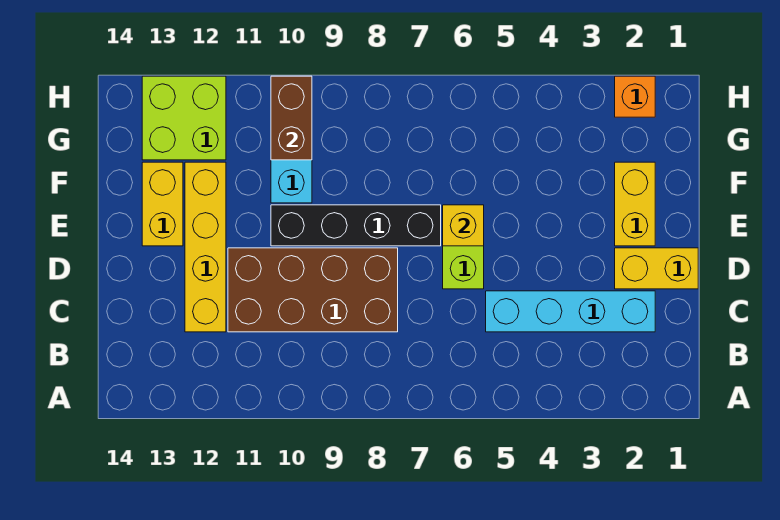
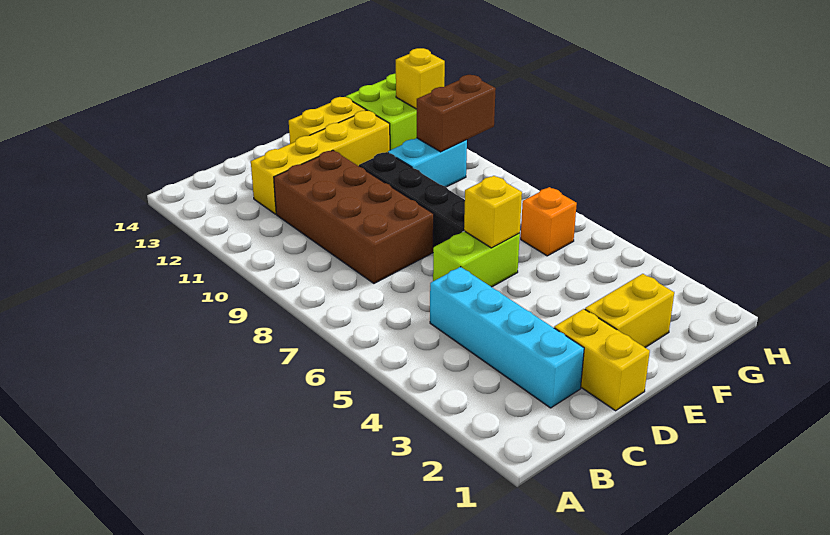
orange 1x1 brick [615,76,655,117] -> orange 1x1 brick moved to [521,187,577,256]
none -> yellow 1x1 brick [396,48,445,109]

